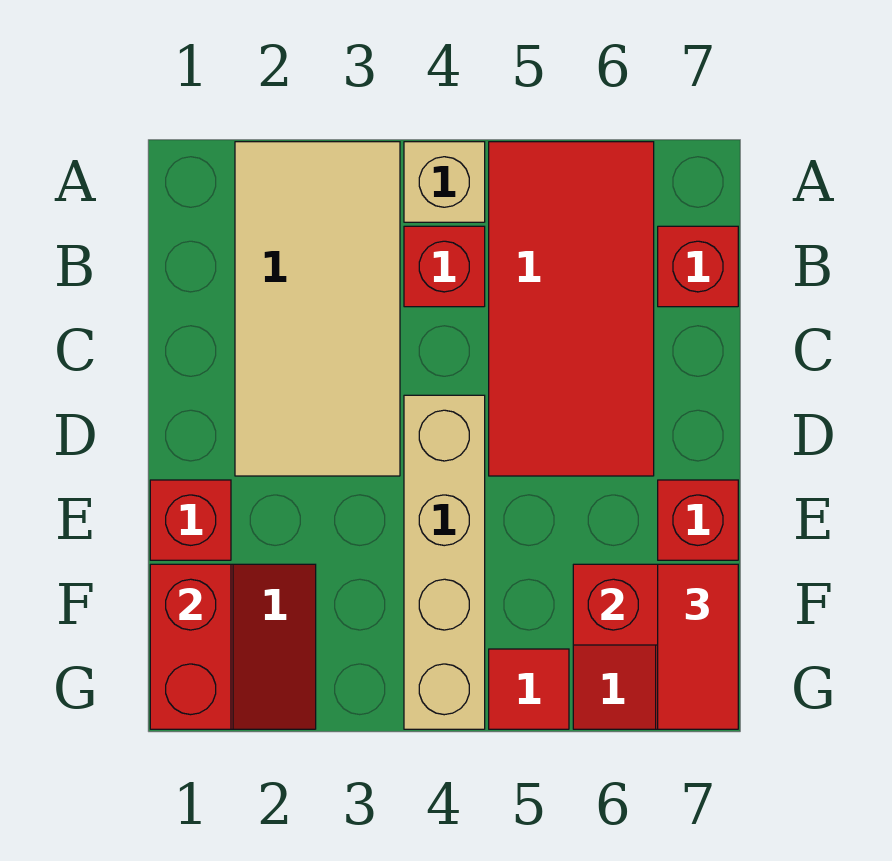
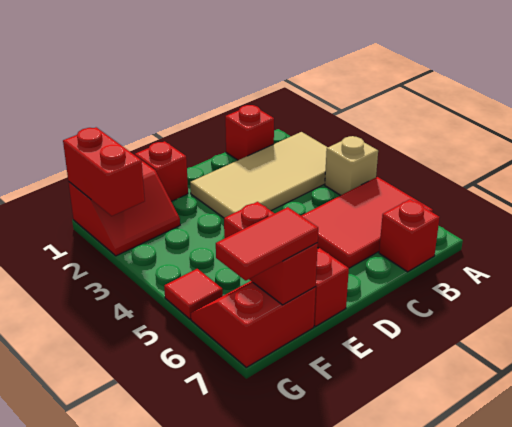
red 2x4 tile [489,142,654,476] -> red 2x3 tile [301,177,433,268]
red 1x1 brick [404,226,485,307] -> red 1x1 brick moved to [225,105,274,160]
tan 1x4 brick [404,395,485,729] -> none
red 1x2 brick [150,564,231,729] -> red 1x2 brick turned to [63,127,145,216]

